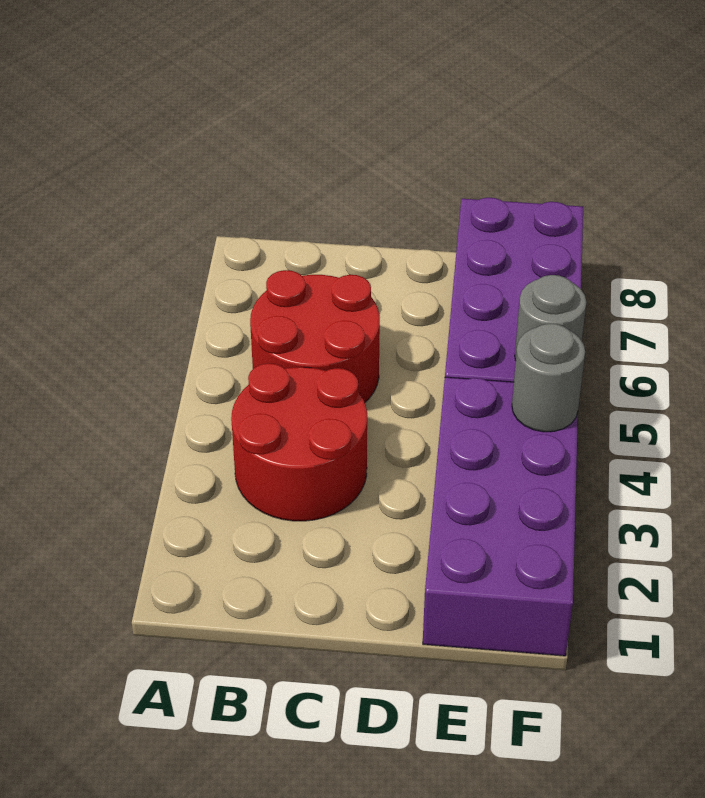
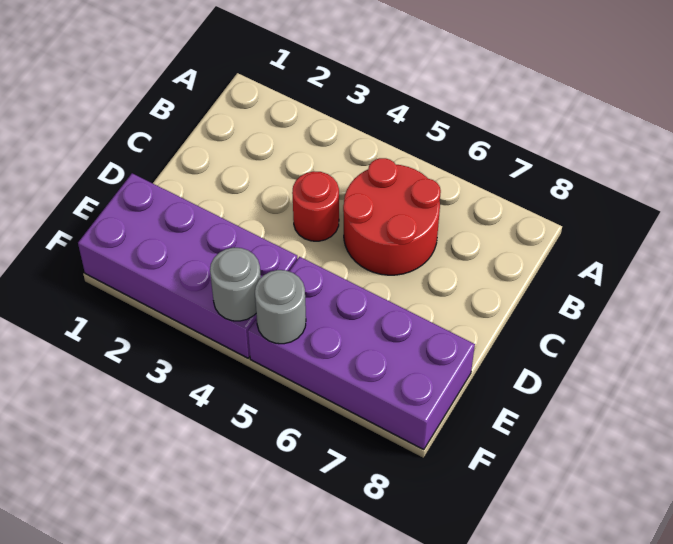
red 2x2 round brick [231,363,367,521] -> red 1x1 round brick [292,171,339,241]

